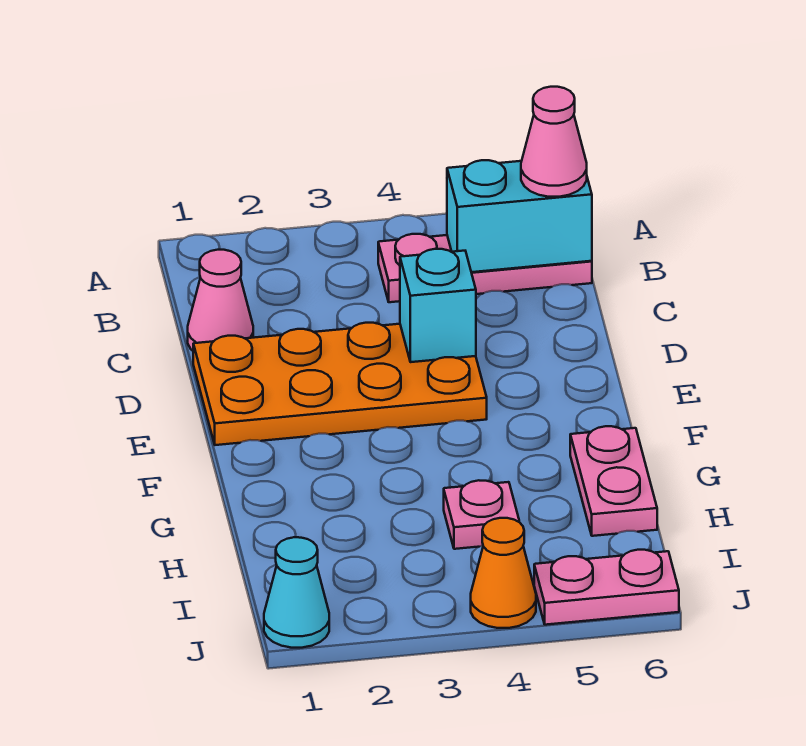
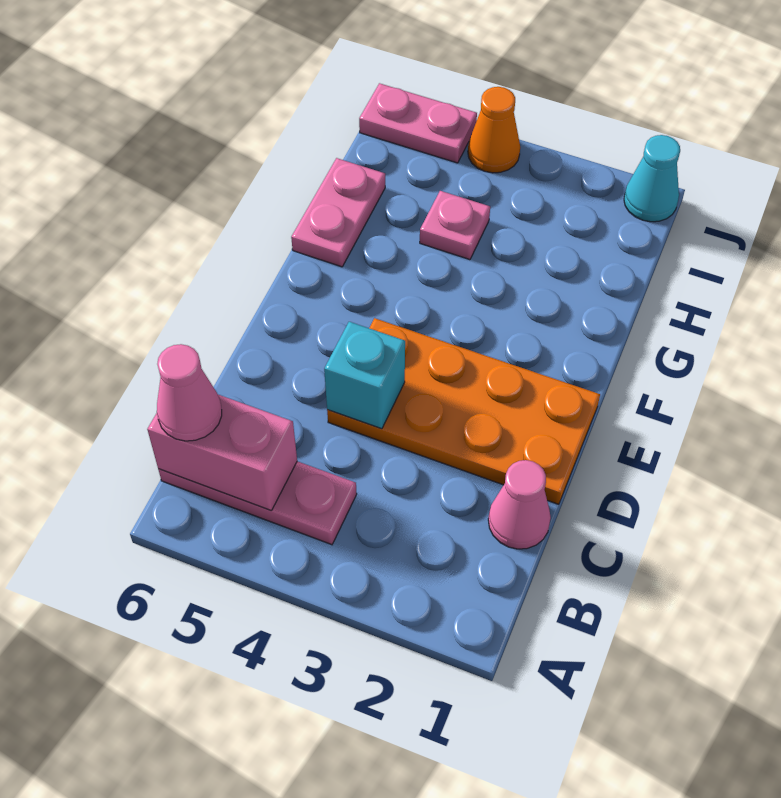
cyan 1x2 brick [447,160,592,272] -> pink 1x2 brick [147,395,297,511]

